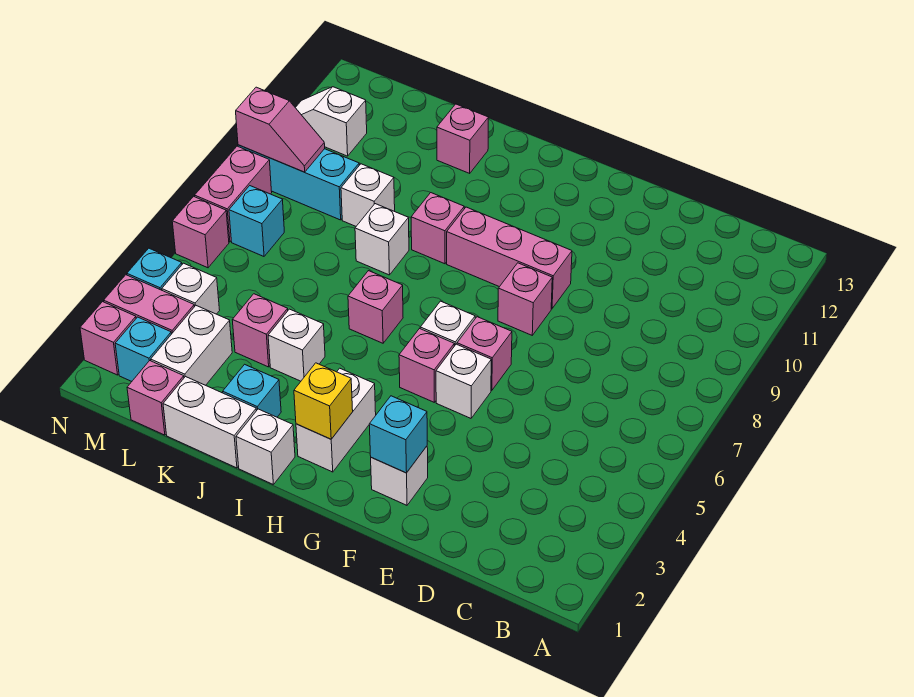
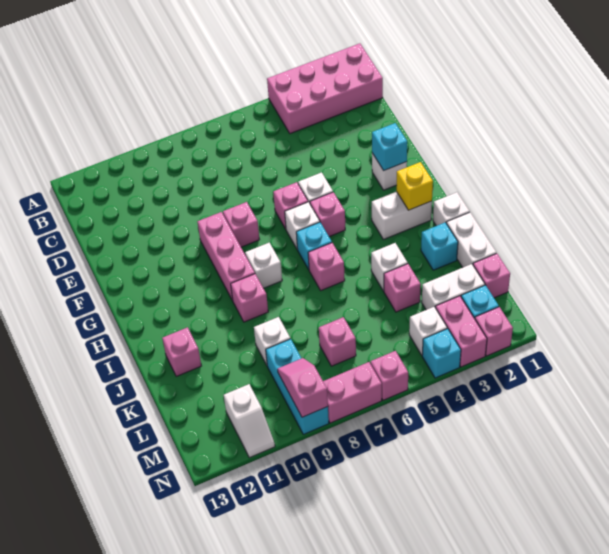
none -> pink 2x4 brick [267,43,383,134]
white 1x1 brick [355,204,409,275] -> white 1x1 brick moved to [245,243,282,288]
none -> pink 1x1 brick [319,317,356,366]
cyan 1x1 brick [229,186,284,256] -> cyan 1x1 brick moved to [296,222,332,269]

